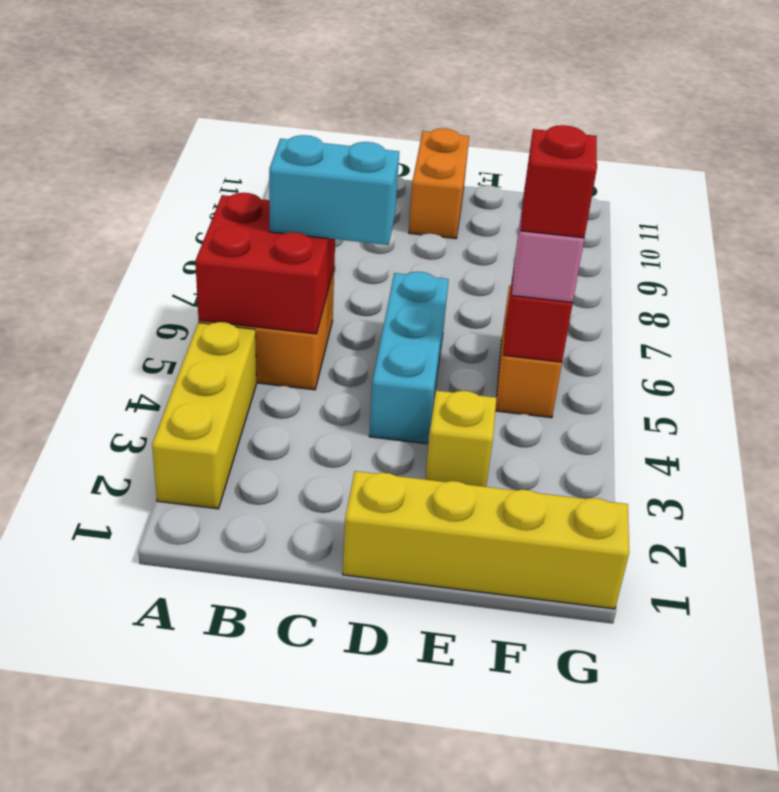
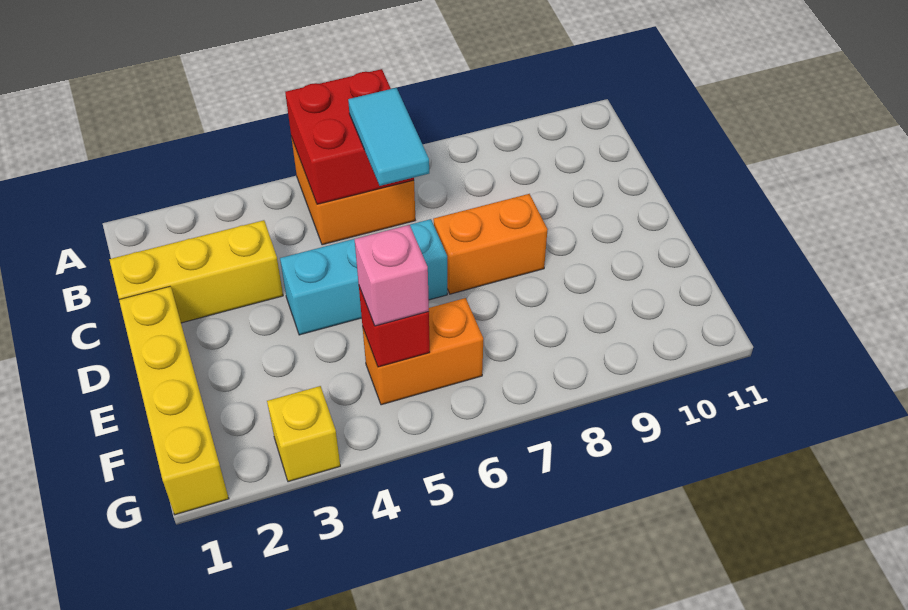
yellow 1x3 brick [152,322,256,509] -> yellow 1x3 brick moved to [109,220,283,323]
cyan 1x2 brick [269,135,399,245] -> cyan 1x2 tile [348,88,429,186]
orange 1x2 brick [409,128,469,239] -> orange 1x2 brick moved to [433,194,548,294]
yellow 1x1 brick [425,391,496,487] -> yellow 1x1 brick moved to [267,386,340,482]
red 1x1 brick [521,125,597,238] -> none

